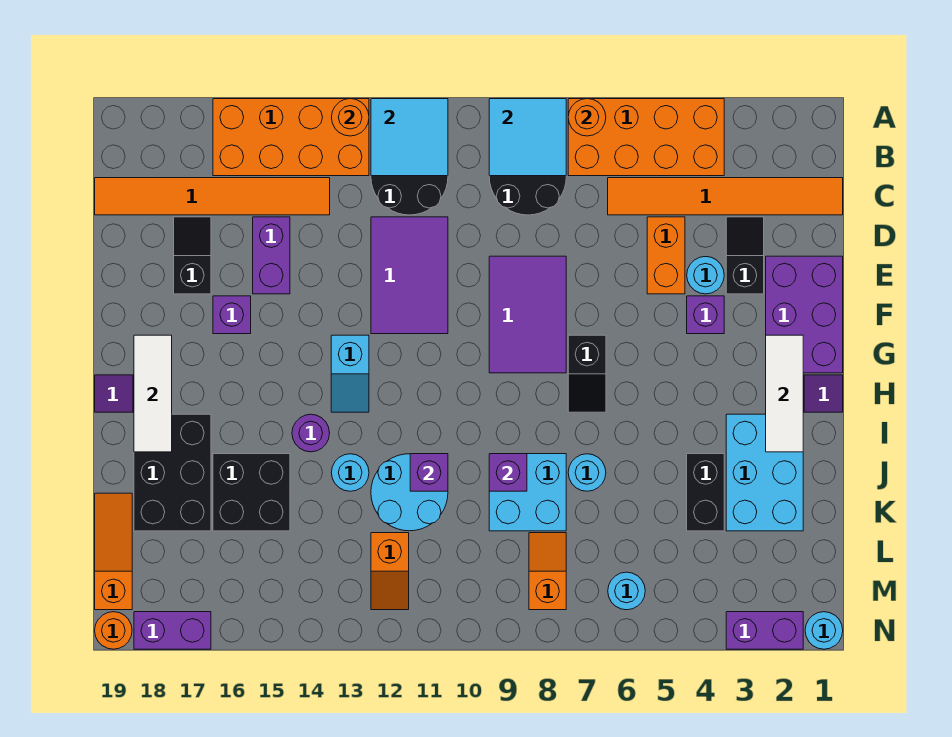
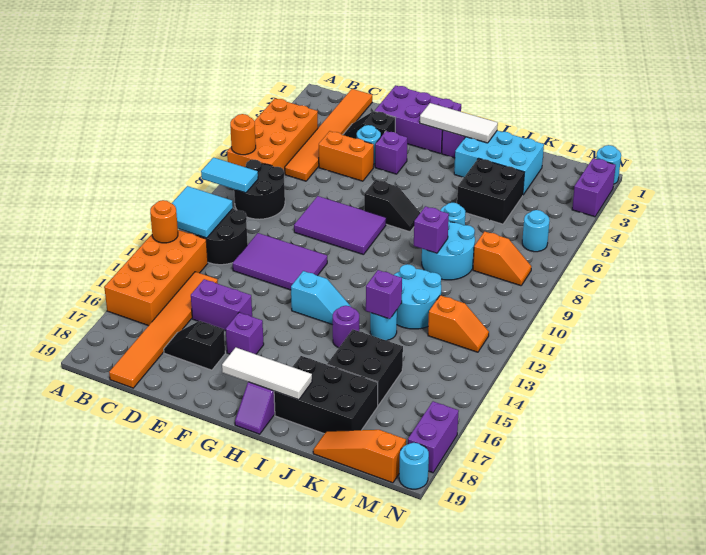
cyan 2x2 tile [489,99,566,176] -> cyan 1x2 tile [201,158,258,193]
black 1x2 brick [687,454,724,531] -> black 2x2 brick [457,158,524,224]
cyan 2x2 brick [489,454,566,531] -> cyan 2x2 round brick [422,221,475,280]
purple 1x1 brick [410,454,448,491] -> purple 1x1 brick moved to [366,270,402,319]
orange 1x2 slope [529,533,566,610] -> orange 1x2 slope turned to [473,232,531,286]
orange 1x1 round brick [95,612,132,649] -> cyan 1x1 round brick [399,443,429,489]

